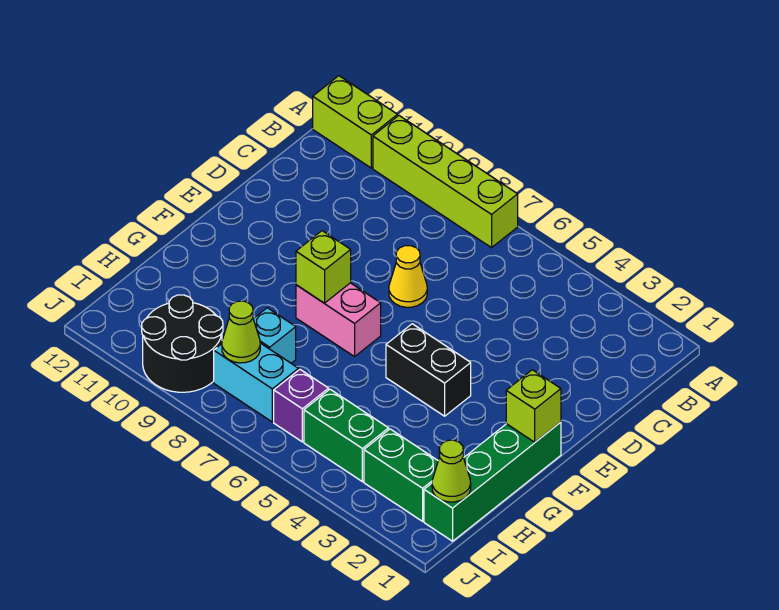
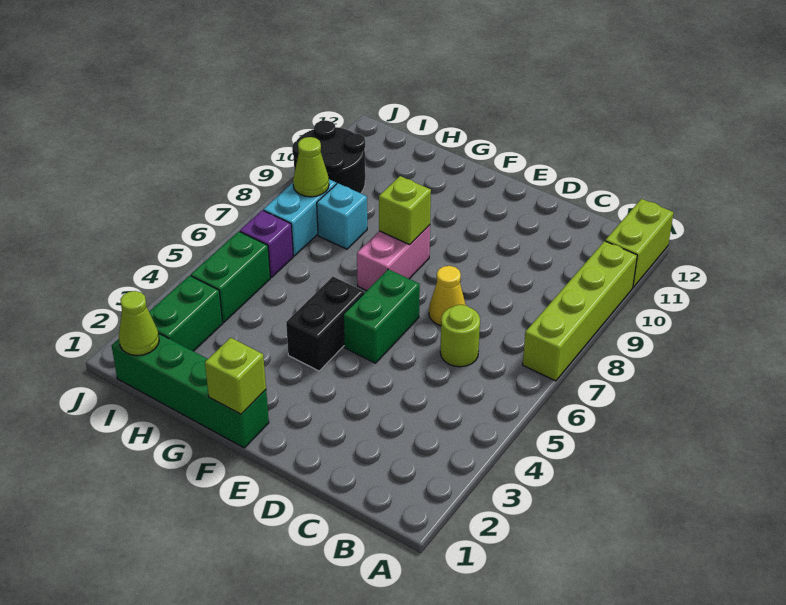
none -> lime 1x1 round brick [440,305,480,367]
none -> green 1x2 brick [343,269,420,363]

